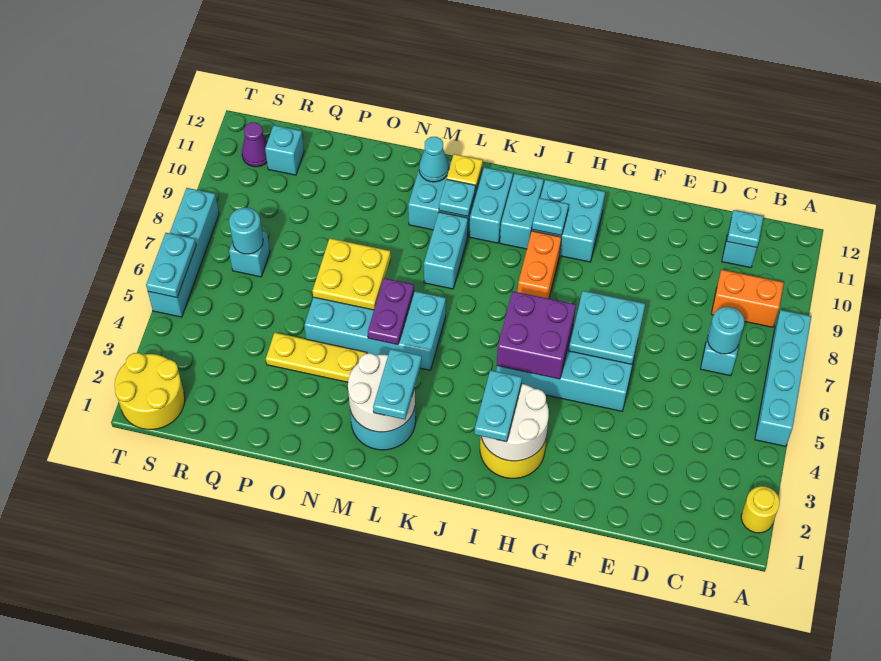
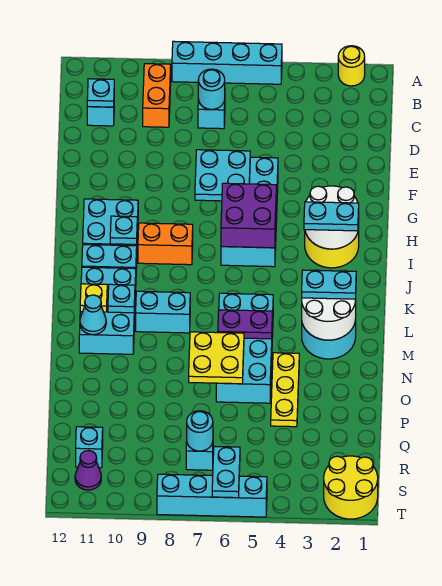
cyan 1x2 plate [146,233,196,298] -> cyan 1x2 plate turned to [212,446,240,498]

